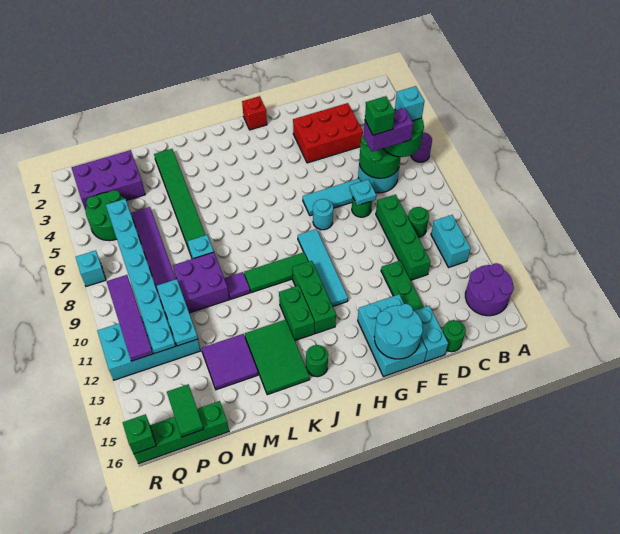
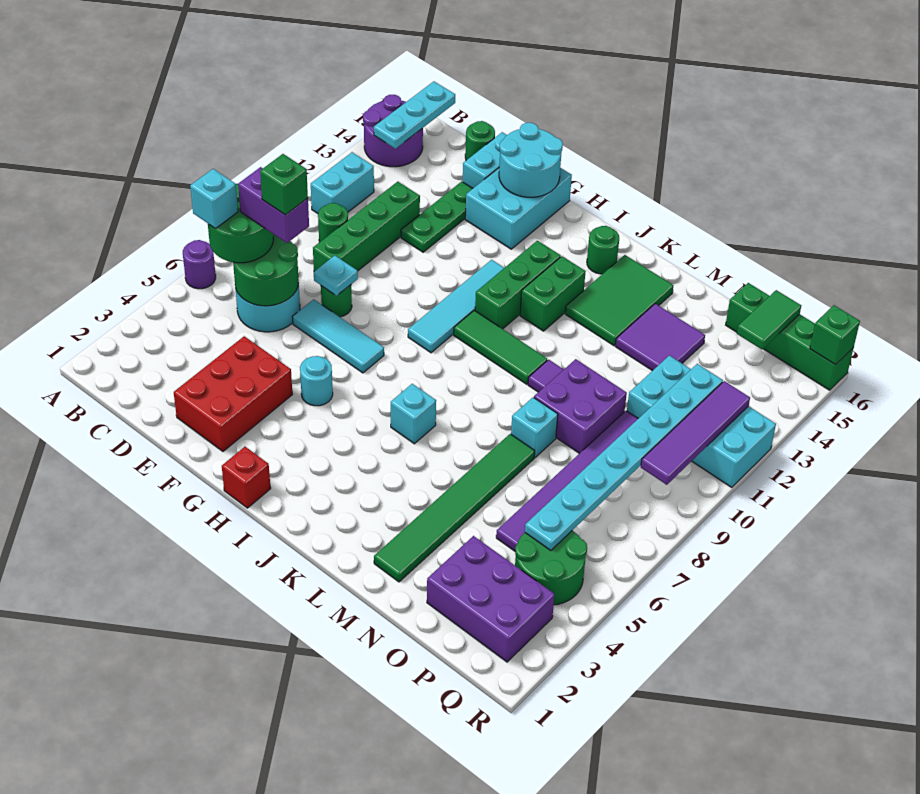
red 2x3 brick [293,103,363,163] -> red 2x3 brick turned to [174,336,292,451]
cyan 1x1 round brick [313,199,333,230] -> cyan 1x1 round brick moved to [300,356,333,406]
cyan 1x3 plate [157,279,198,346] -> cyan 1x3 plate moved to [374,81,455,149]
cyan 1x1 brick [76,250,106,286] -> cyan 1x1 brick moved to [391,384,436,444]

